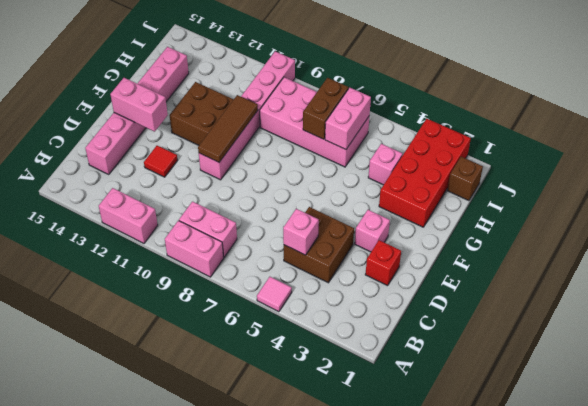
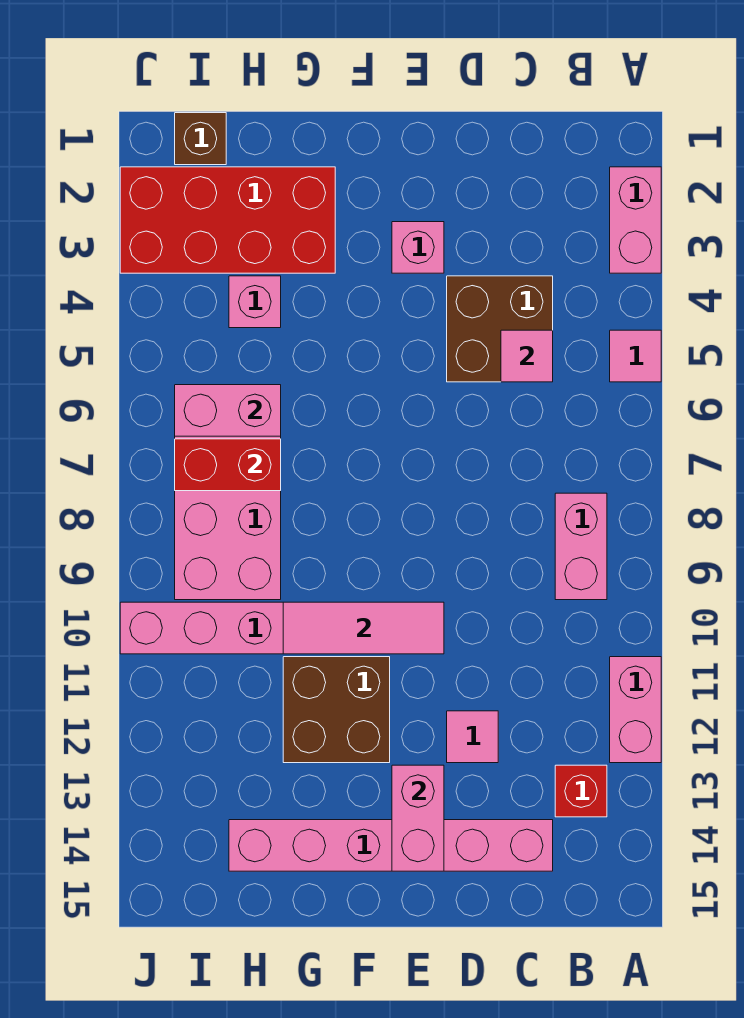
pink 1x2 brick [165,221,224,277] -> pink 1x2 brick moved to [610,167,661,273]
pink 1x1 brick [283,209,319,255] -> pink 1x1 tile [501,330,553,382]
red 1x1 brick [365,240,401,286] -> red 1x1 brick moved to [555,765,607,817]
red 1x1 tile [144,146,178,177] -> pink 1x1 tile [447,711,498,763]
brown 1x3 tile [198,95,258,162] -> pink 1x3 tile [283,602,444,654]
brown 1x2 brick [303,78,349,139] -> red 1x2 brick [175,439,281,491]

